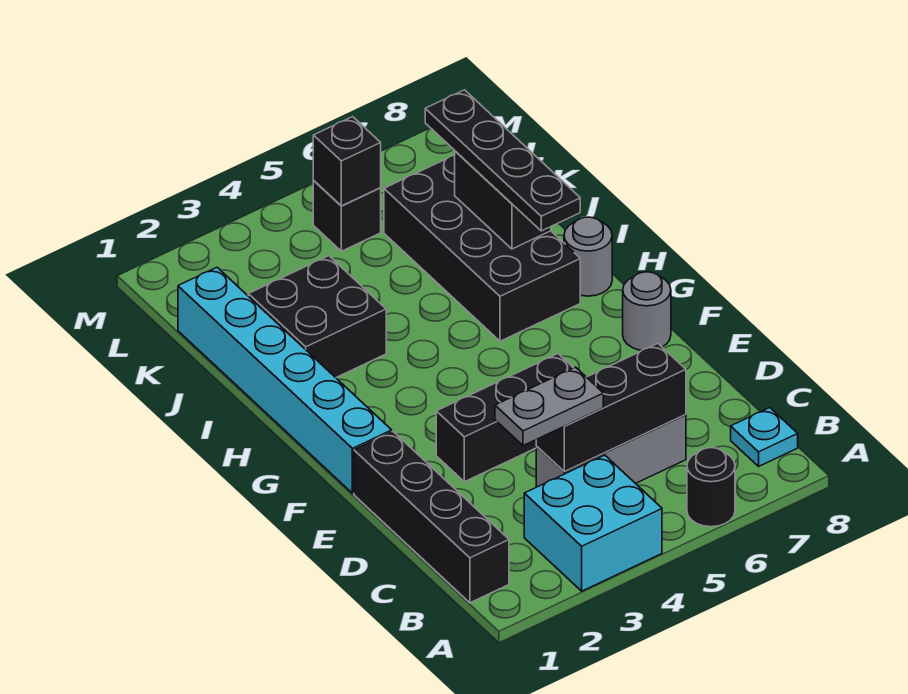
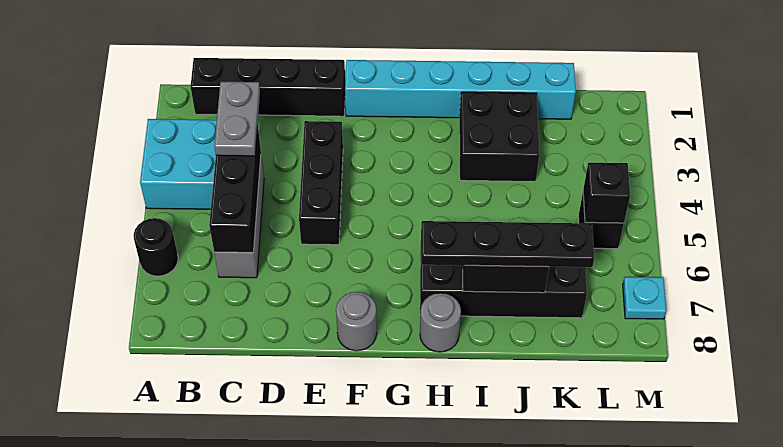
cyan 1x1 plate [731,408,798,466] -> cyan 1x1 plate moved to [623,277,666,319]

